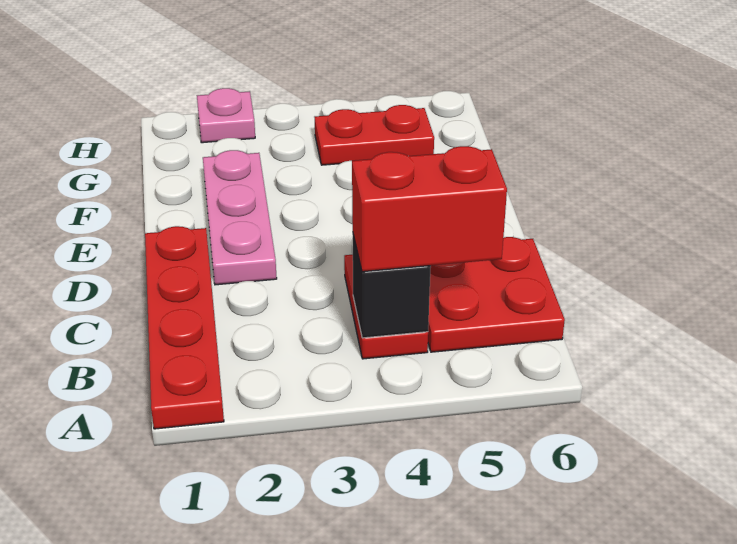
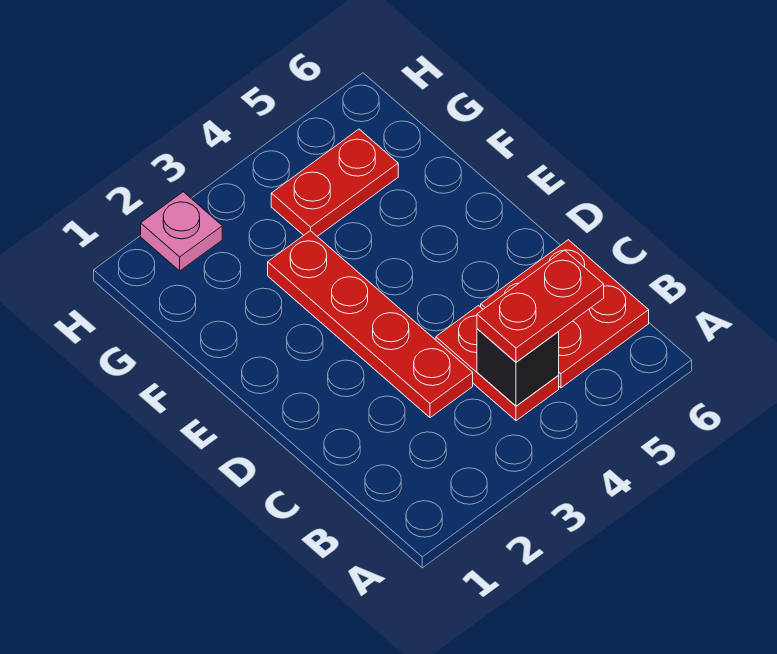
red 1x4 plate [145,226,224,429] -> red 1x4 plate moved to [268,231,473,418]
red 1x2 brick [352,146,507,272] -> red 1x2 plate [477,250,604,362]
pink 1x3 plate [203,150,277,285] -> none

